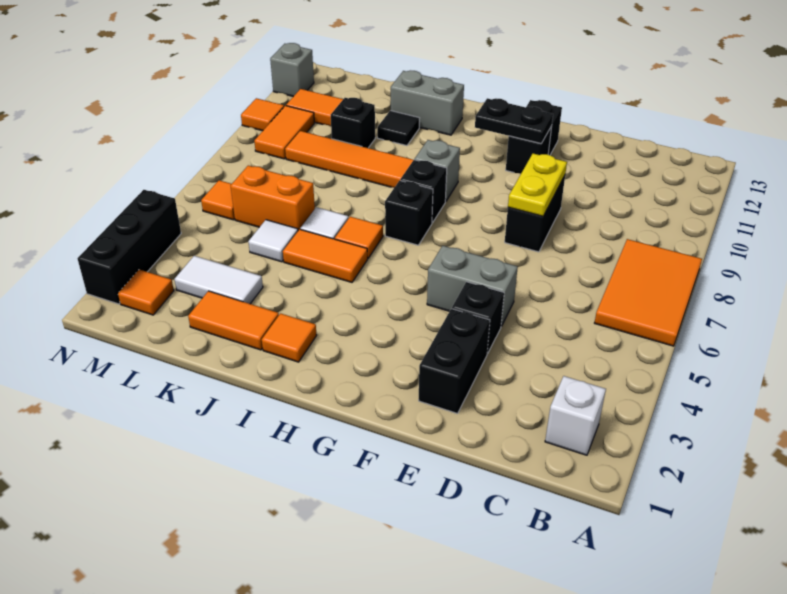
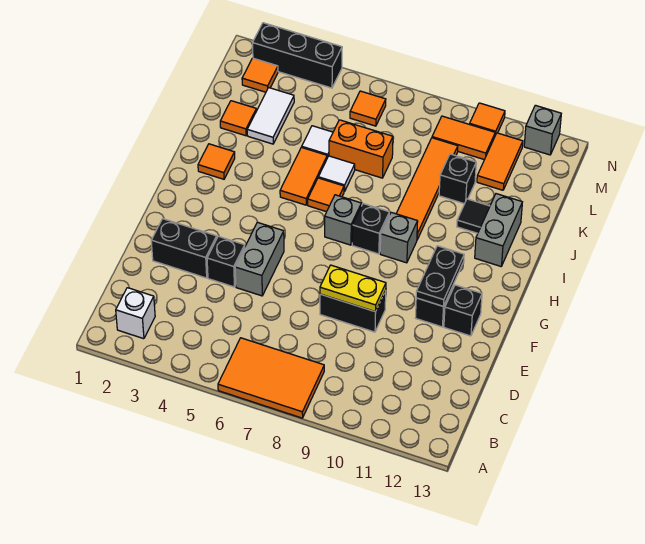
black 1x1 brick [385,181,433,245] -> grey 1x1 brick [325,195,361,245]
orange 1x2 tile [188,291,279,350] -> orange 1x1 tile [220,101,256,136]
orange 1x2 brick [231,166,315,230] -> orange 1x2 brick turned to [329,120,393,178]

